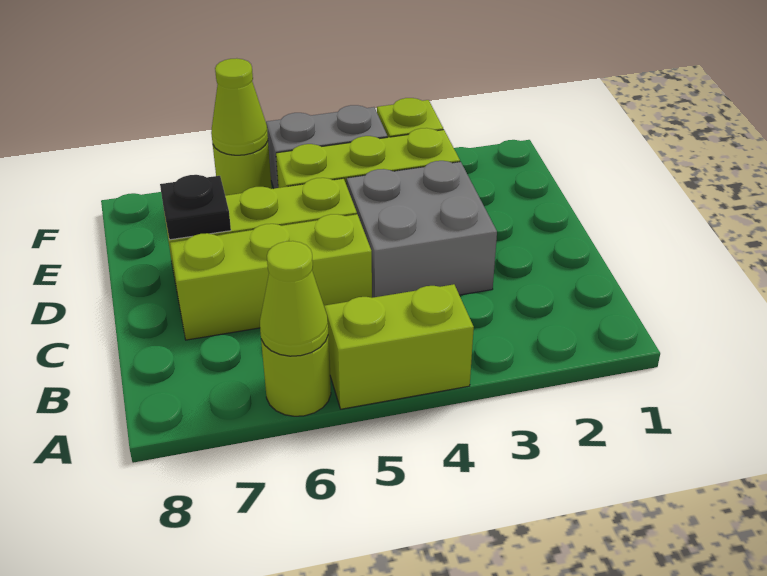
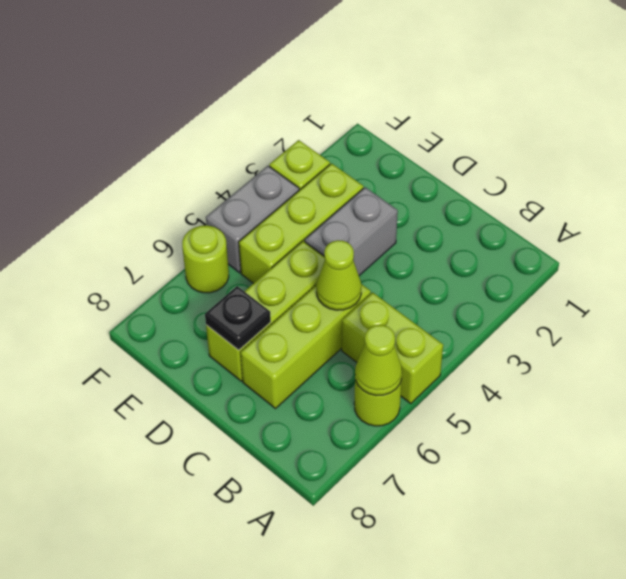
lime 1x2 brick [324,284,474,409] -> lime 1x2 brick turned to [342,292,443,404]
grey 2x2 brick [347,161,497,298] -> grey 1x2 brick [305,187,398,276]
lime 1x1 cone [211,58,268,155] -> lime 1x1 cone moved to [316,240,361,310]

